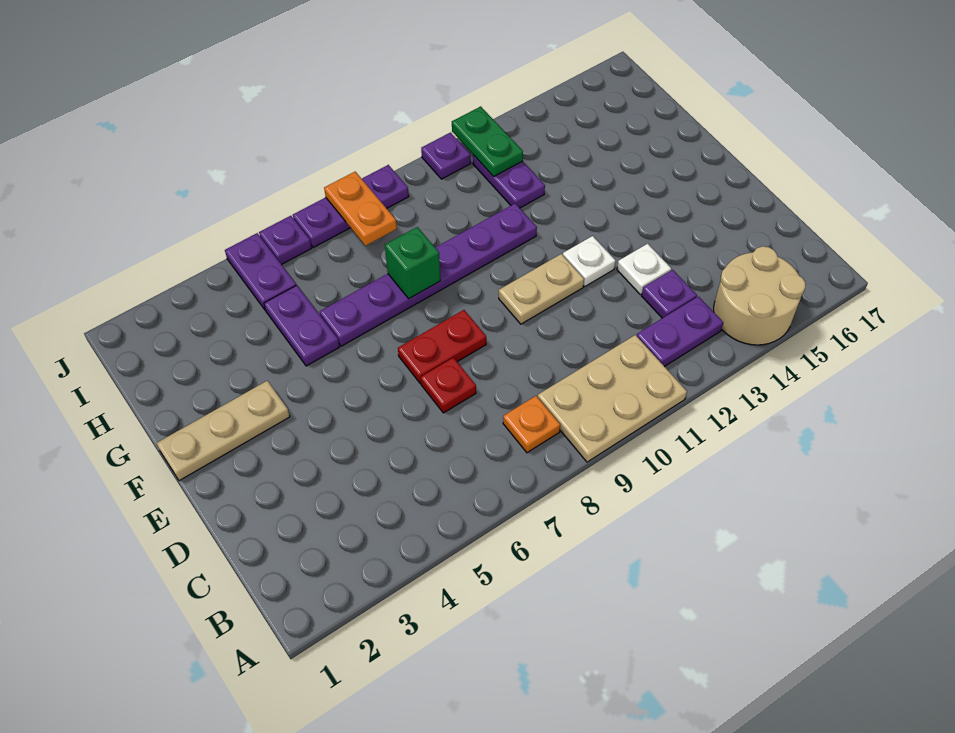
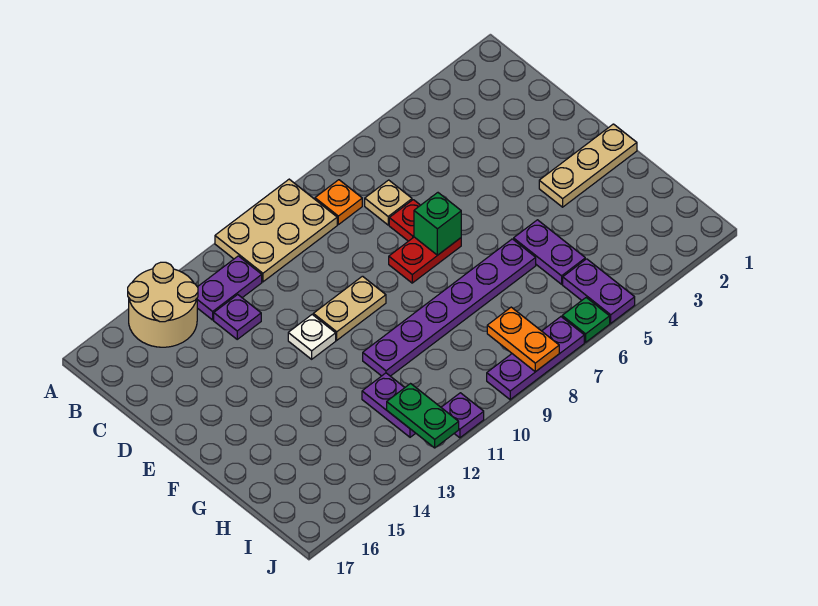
none -> tan 1x1 plate [365,180,412,225]
white 1x1 plate [617,244,671,295] -> none
green 1x1 brick [385,227,440,299] -> green 1x1 brick moved to [414,193,461,255]
purple 1x1 plate [259,216,312,265] -> green 1x1 plate [562,298,610,342]

